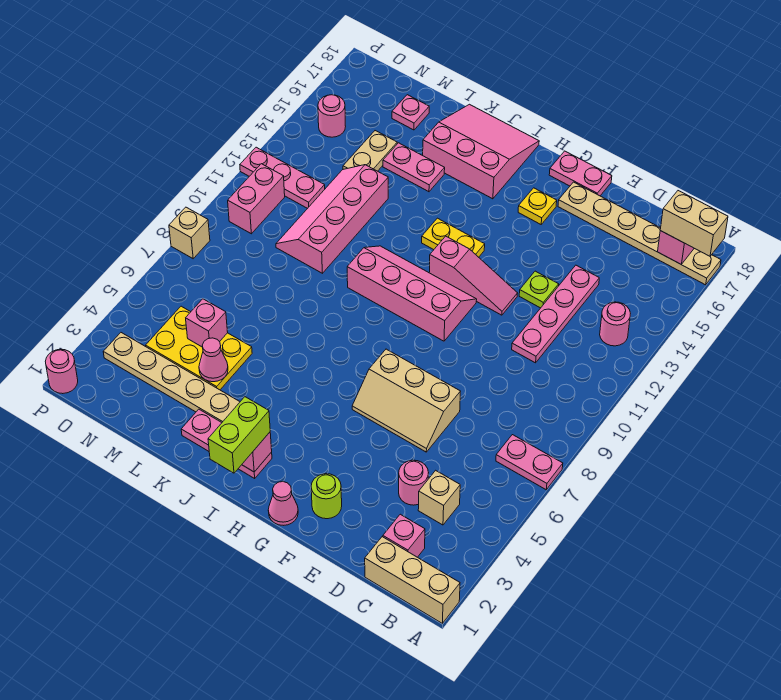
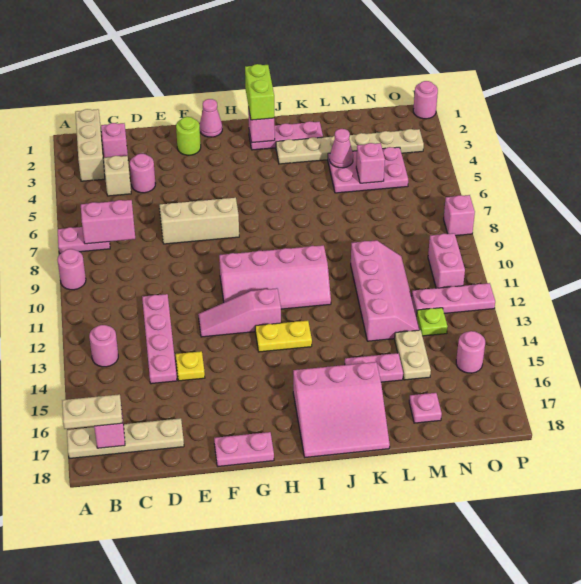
tan 1x3 brick [365,537,460,623] -> tan 1x3 brick turned to [75,109,105,181]
none -> pink 1x1 round brick [57,249,86,290]
tan 1x6 plate [558,182,721,285] -> tan 1x4 plate [67,418,184,459]
tan 1x2 brick [660,191,728,256] -> tan 1x2 plate [62,394,122,429]
none -> pink 1x2 brick [81,200,135,244]
lime 1x1 plate [519,271,559,308] -> lime 1x1 plate moved to [417,308,448,336]
yellow 1x1 plate [518,188,557,224] -> yellow 1x1 plate moved to [176,351,205,381]
yellow 2x3 plate [146,306,252,390] -> pink 2x3 plate [328,147,408,193]
tan 1x1 brick [169,207,210,259] -> pink 1x1 brick [444,195,475,236]

